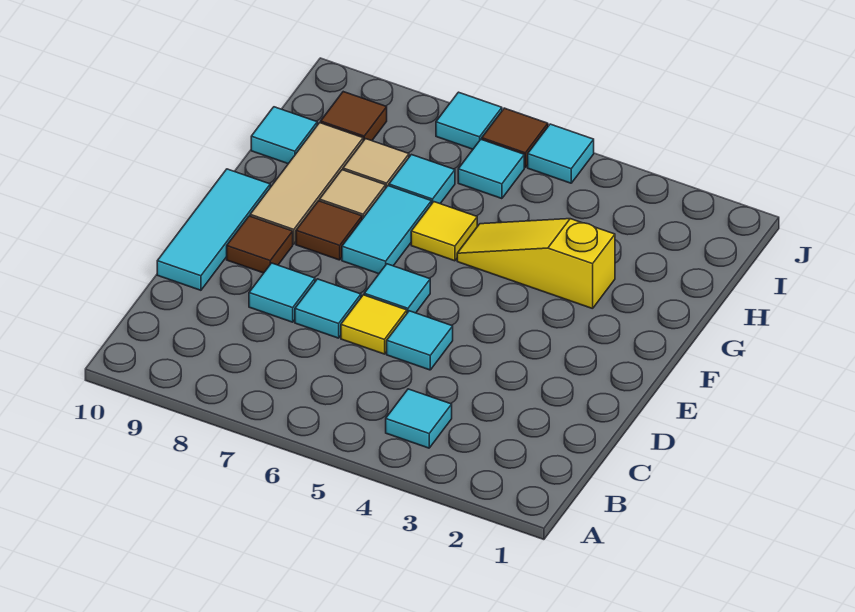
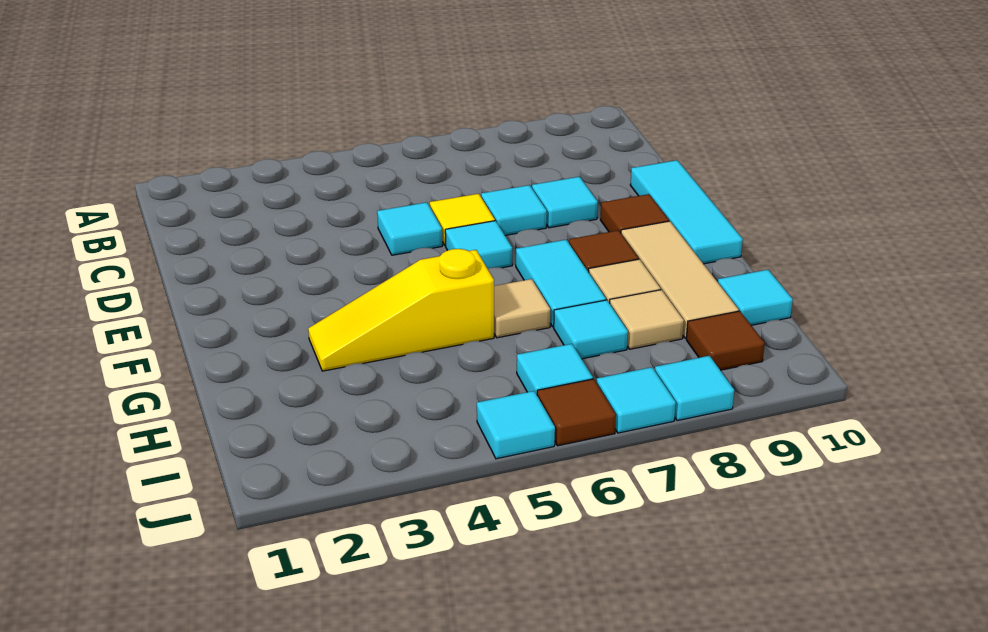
cyan 1x1 tile [386,389,452,448] -> cyan 1x1 tile moved to [655,356,734,421]
yellow 1x3 slope [457,219,615,309] -> yellow 1x3 slope turned to [308,249,494,371]
yellow 1x1 tile [411,202,477,261] -> tan 1x1 tile [494,279,550,338]

